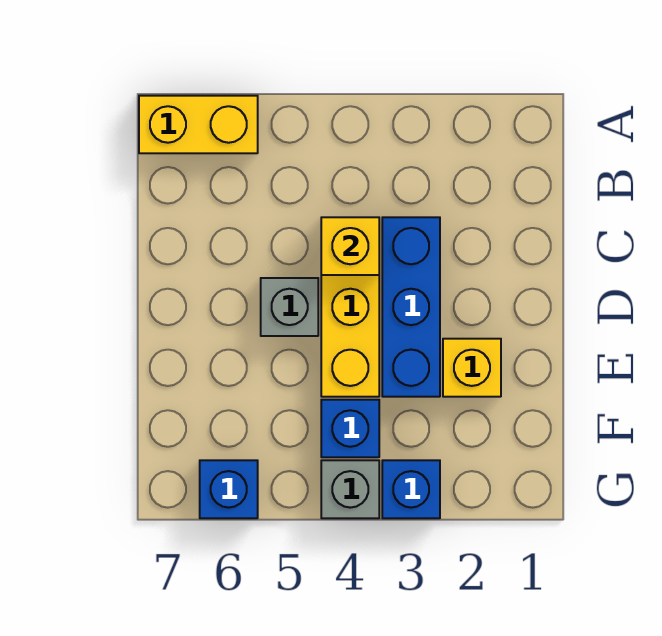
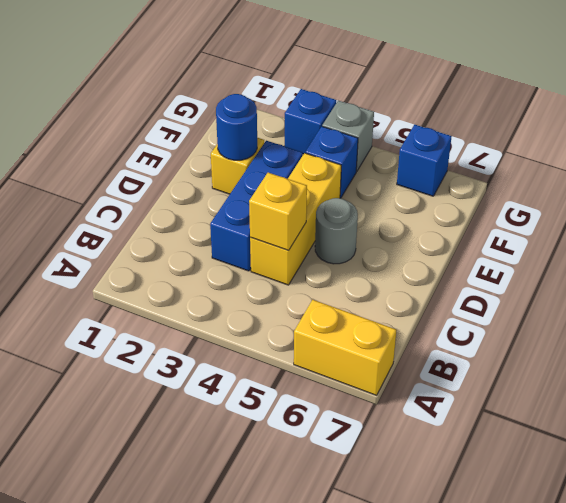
grey 1x1 brick [261,278,318,336] -> grey 1x1 round brick [315,198,358,264]
none -> blue 1x1 round brick [216,94,257,160]

